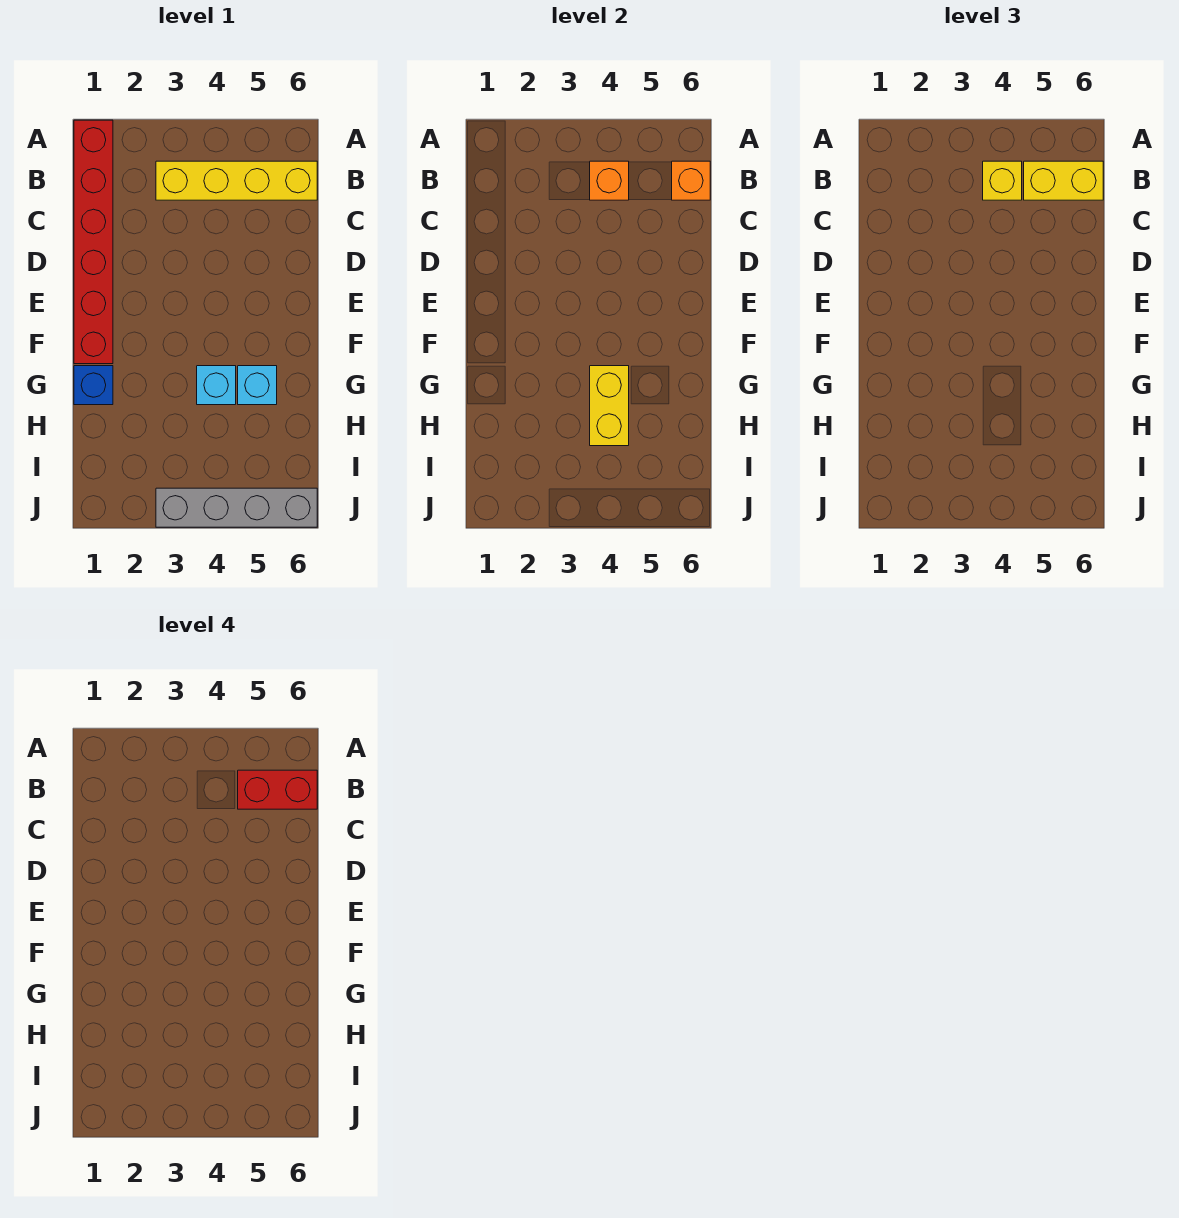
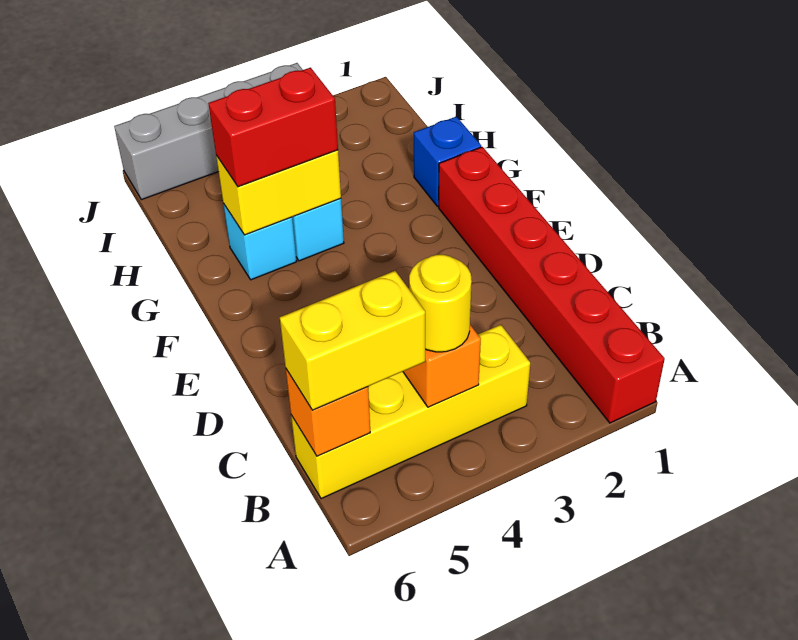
yellow 1x1 brick [983,161,1022,200] -> yellow 1x1 round brick [409,255,472,352]
red 1x2 brick [238,770,317,809] -> red 1x2 brick moved to [208,67,338,187]
yellow 1x2 brick [590,366,629,446] -> yellow 1x2 brick turned to [216,150,341,235]

